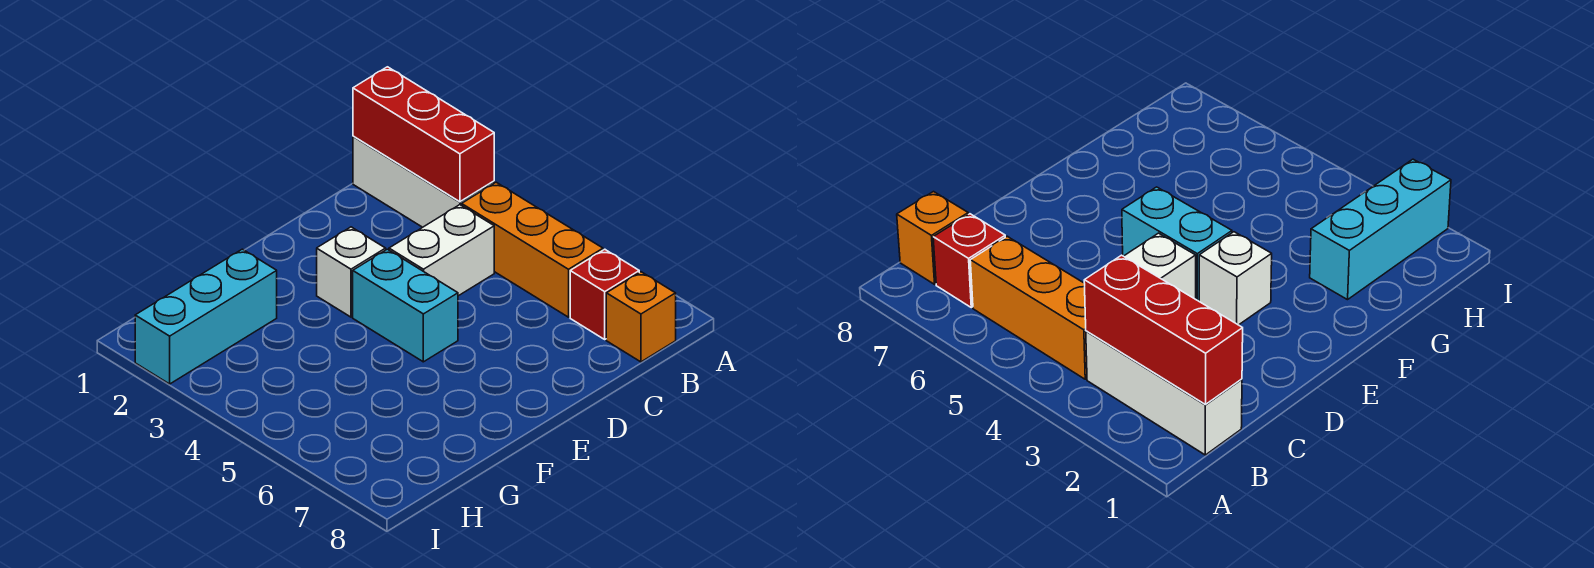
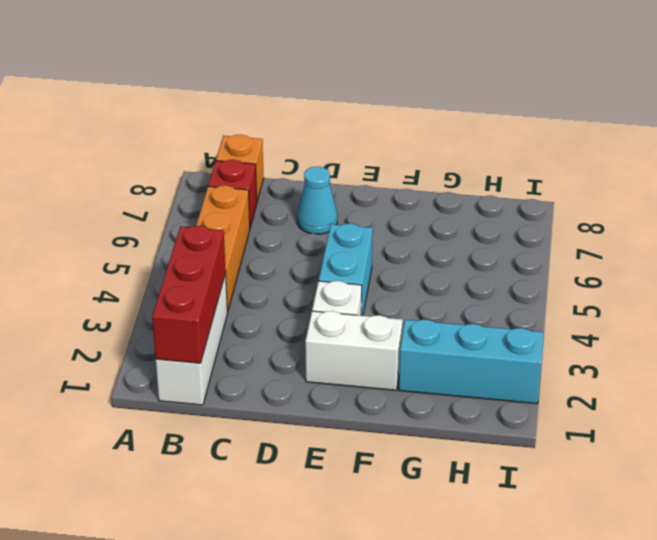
white 1x2 brick [389,205,494,296] -> white 1x2 brick moved to [305,311,403,390]
none -> cyan 1x1 cone [297,167,337,234]

